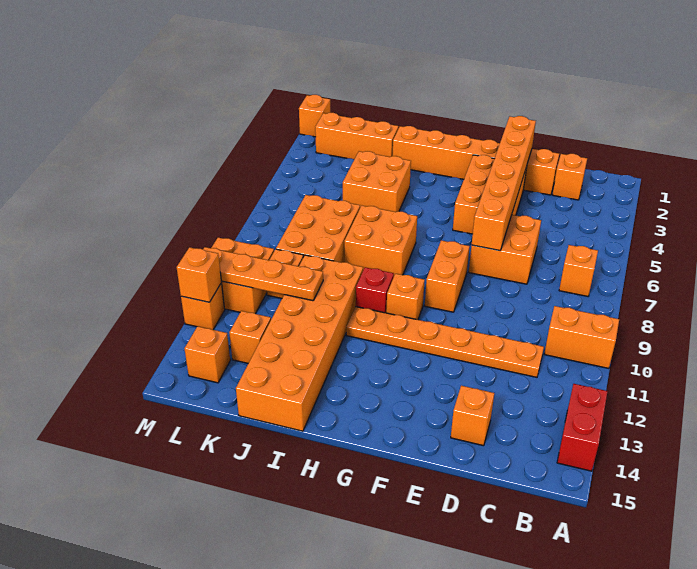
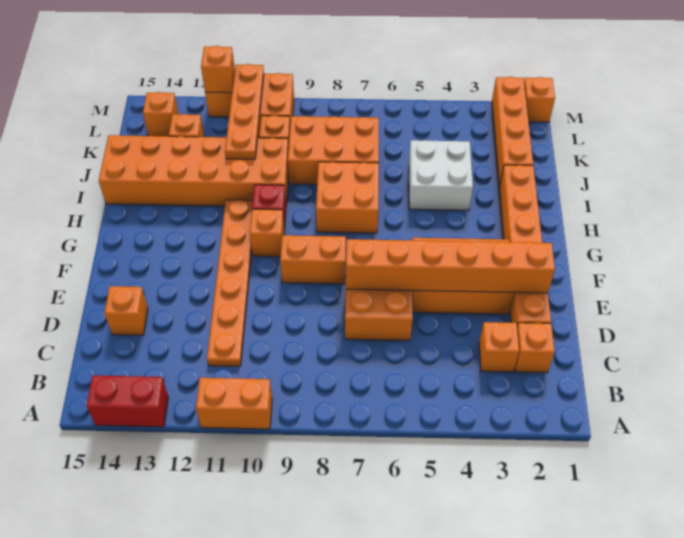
orange 1x2 brick [544,306,619,368] -> orange 1x2 brick turned to [196,378,272,429]
orange 1x1 brick [559,245,598,296] -> orange 1x1 brick moved to [479,322,519,372]
orange 2x2 brick [343,151,411,212] -> white 2x2 brick [409,140,473,210]
orange 1x3 brick [315,113,399,159] -> orange 1x4 brick [492,77,533,187]

